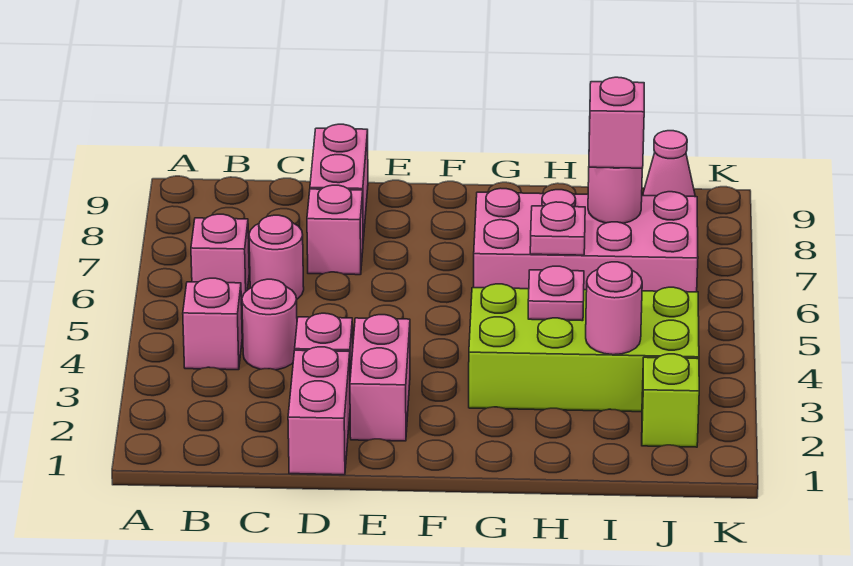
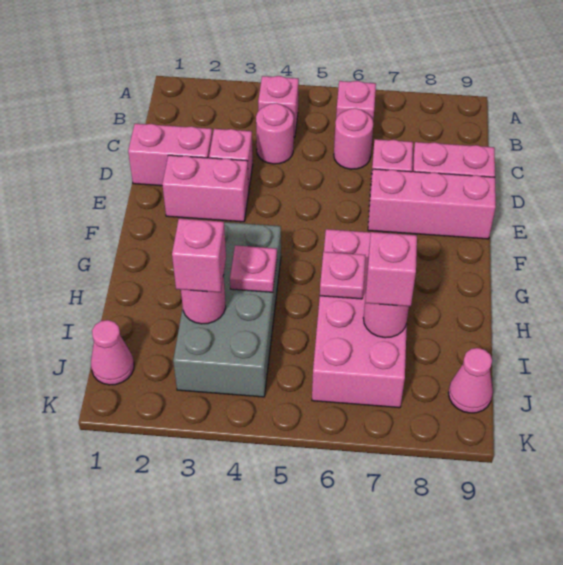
none -> pink 1x3 brick [368,169,496,239]
lime 2x4 brick [469,284,699,412] -> grey 2x4 brick [173,222,281,397]
none -> pink 1x1 brick [172,219,226,292]
none -> pink 1x1 cone [91,320,134,385]
lime 1x1 brick [642,354,699,447] -> none

